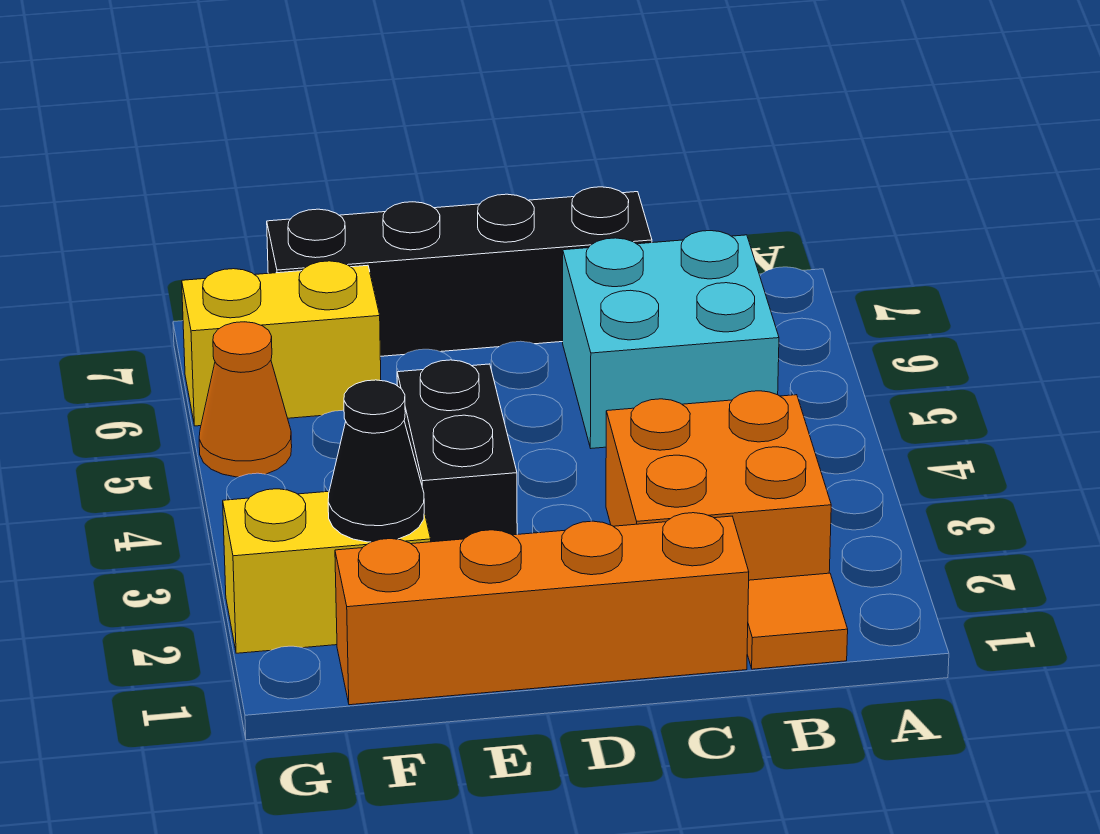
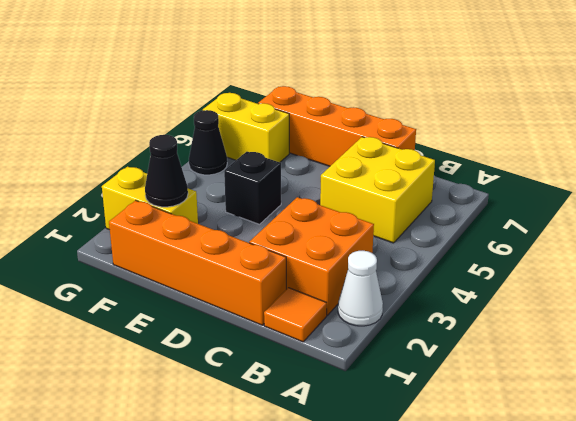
none -> white 1x1 cone [338,251,383,326]
cyan 2x2 brick [563,231,779,448] -> yellow 2x2 brick [320,137,435,243]
black 1x4 brick [267,187,652,356] -> orange 1x4 brick [258,86,416,166]
black 1x2 brick [397,360,517,542] -> black 1x1 brick [224,152,281,224]
orange 1x1 cone [199,322,292,477] -> black 1x1 cone [189,110,227,175]

